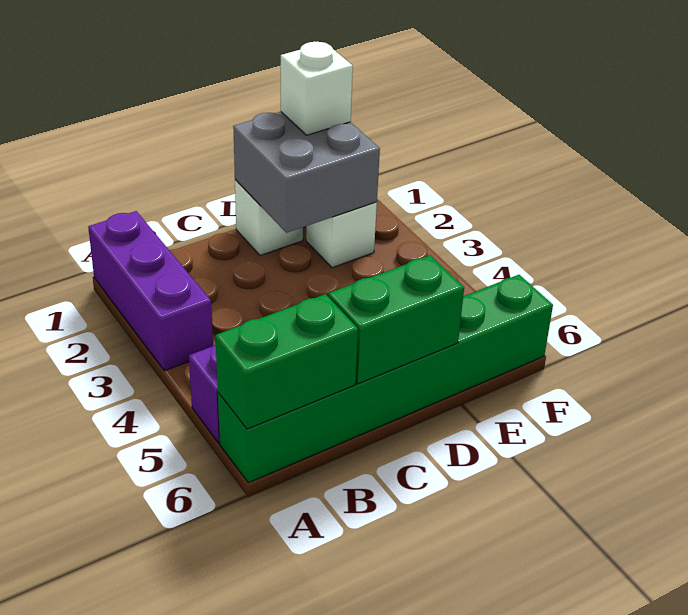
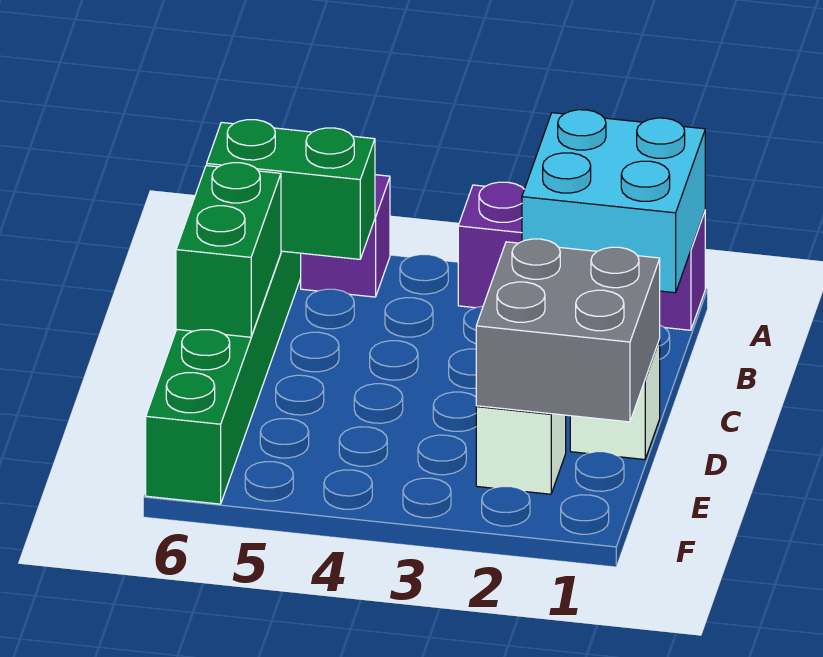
none -> cyan 2x2 brick [522,110,705,293]
green 1x2 brick [215,294,358,429] -> green 1x2 brick turned to [207,120,375,259]
white 1x1 brick [281,42,353,135] -> none

